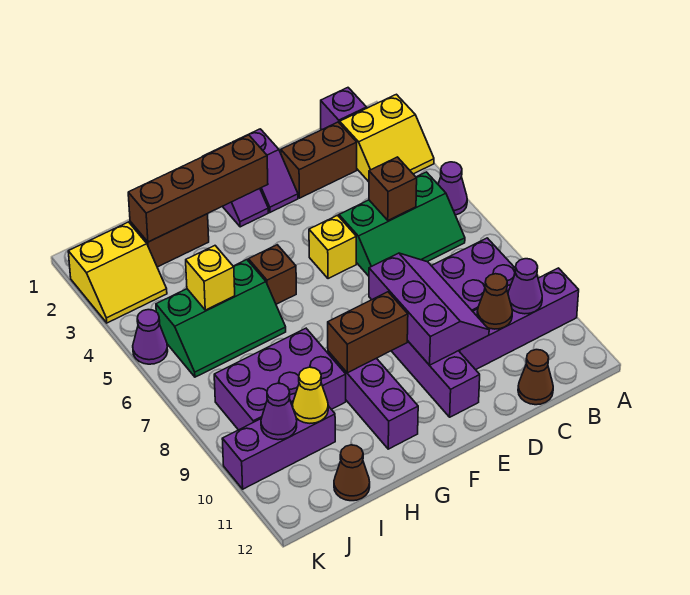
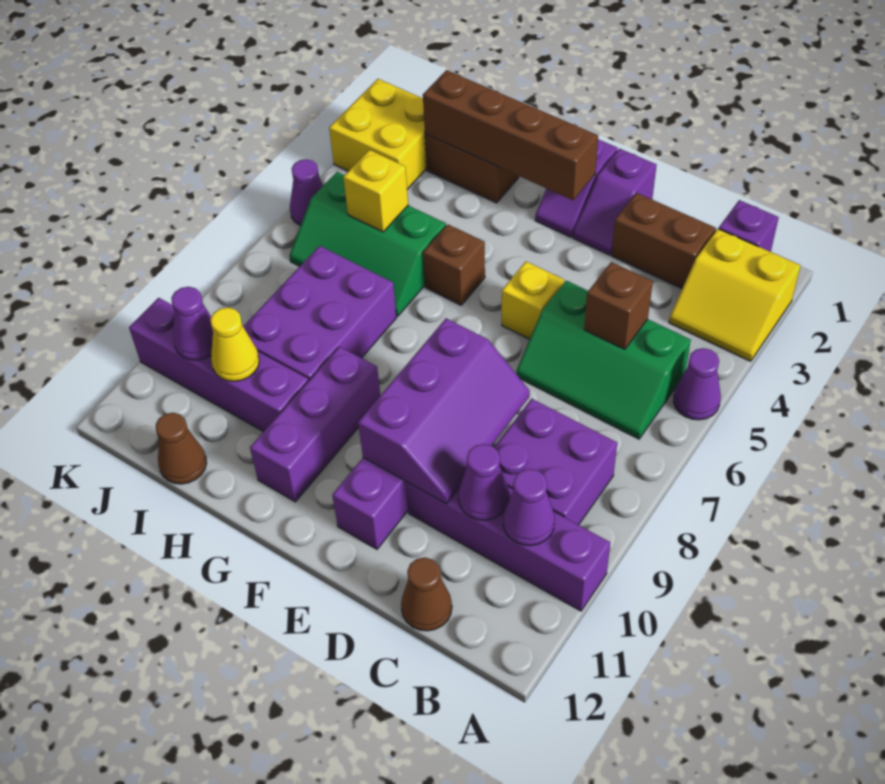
brown 1x1 cone [477,274,512,329] -> purple 1x1 cone [458,444,509,520]
brown 1x2 brick [328,292,408,373] -> none
purple 2x3 brick [214,328,346,430] -> purple 2x3 brick turned to [243,246,397,381]
purple 1x3 brick [222,403,335,489] -> purple 1x4 brick [129,298,308,432]
yellow 2x2 slope [68,222,167,323] -> yellow 2x2 brick [329,79,427,189]

